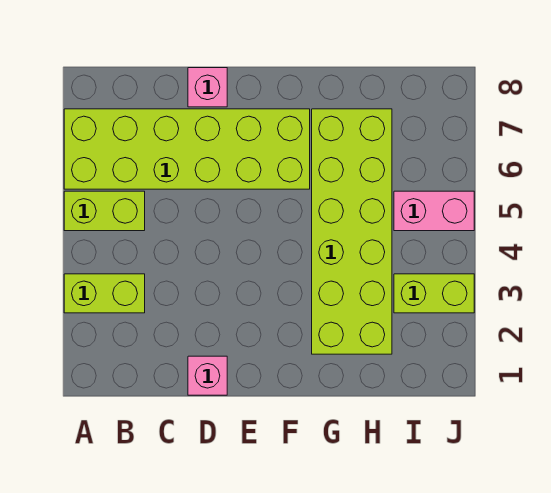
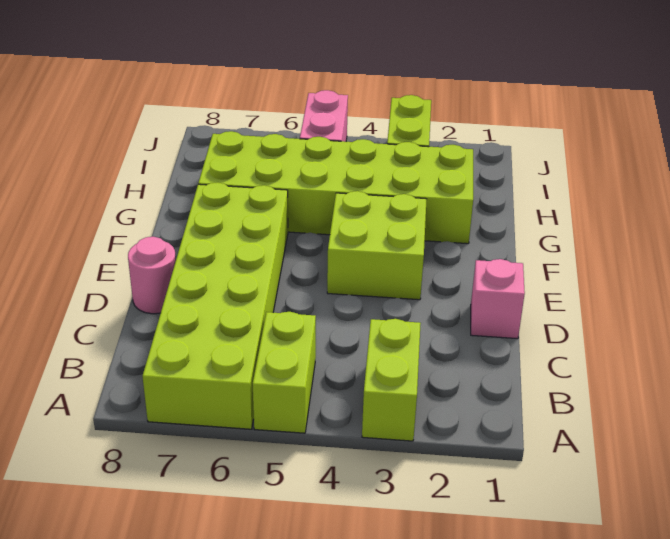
pink 1x1 brick [188,68,227,107] -> pink 1x1 round brick [128,237,176,314]
none -> lime 2x2 brick [327,191,427,300]

